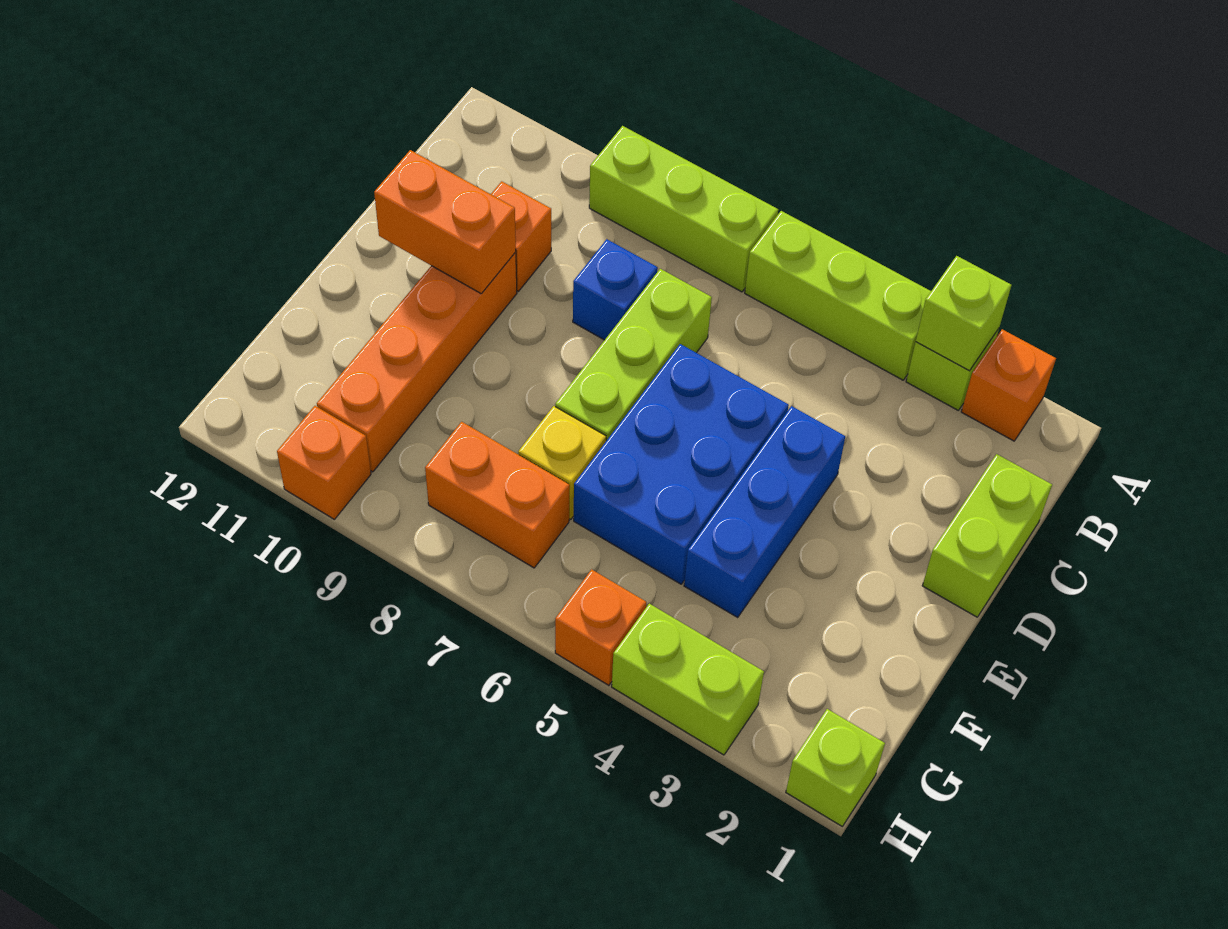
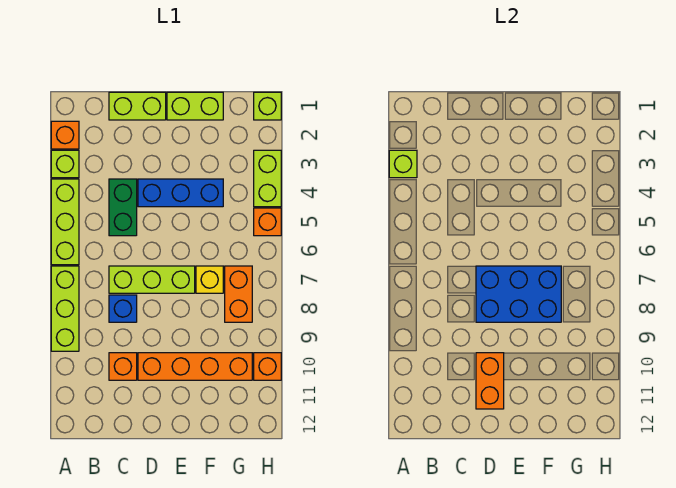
none -> green 1x2 brick [109,179,137,236]
blue 2x3 brick [574,344,789,584] -> blue 2x3 brick moved to [476,266,561,322]
none -> lime 1x2 brick [167,92,223,120]

